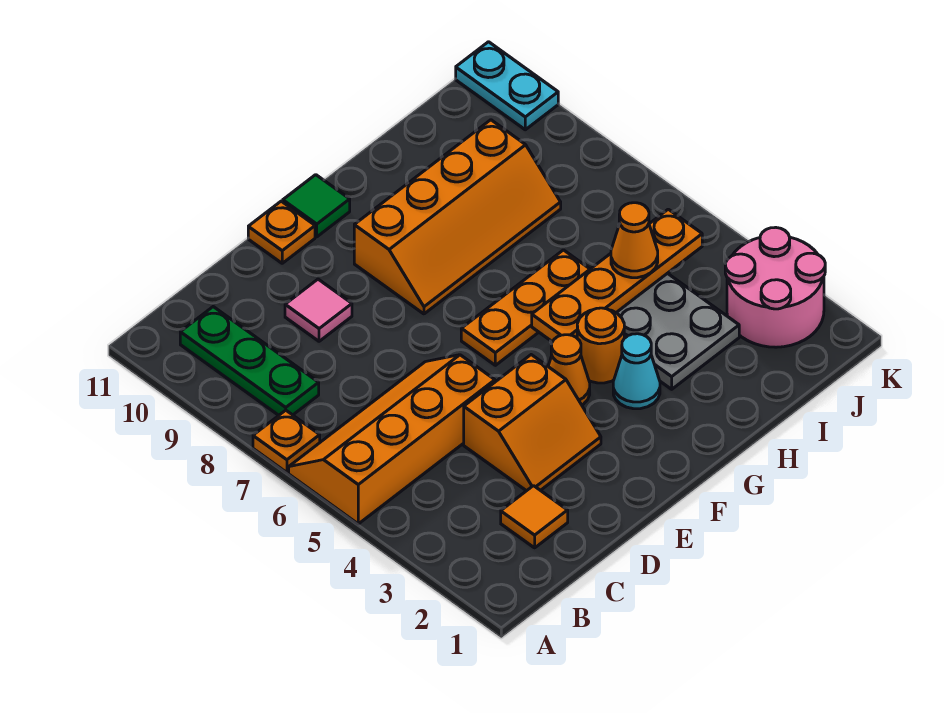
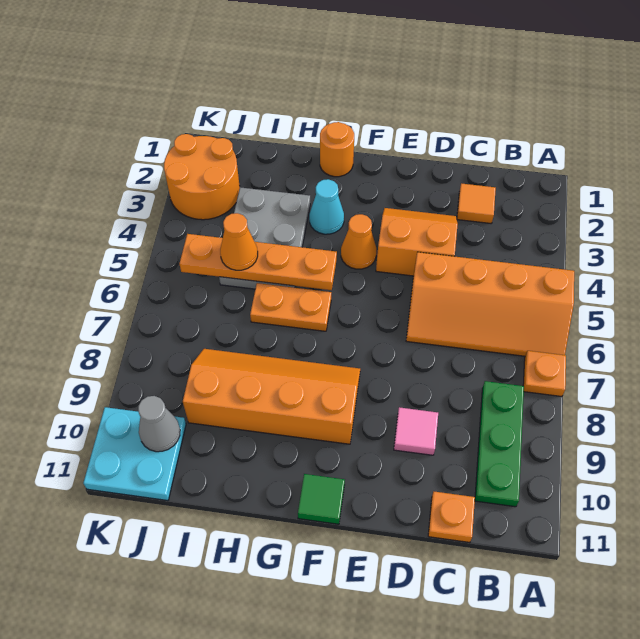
orange 1x1 plate [248,201,315,263] -> orange 1x1 plate moved to [428,492,475,542]
orange 1x3 plate [461,250,590,365] -> orange 1x2 plate [250,283,331,331]
orange 1x1 round brick [577,308,624,383] -> orange 1x1 round brick moved to [320,122,354,177]
pink 2x2 round brick [725,227,825,347] -> orange 2x2 round brick [164,134,240,220]
none -> grey 1x1 cone [138,396,180,452]
cyan 1x2 plate [456,42,558,130] -> cyan 2x2 plate [83,407,186,500]

